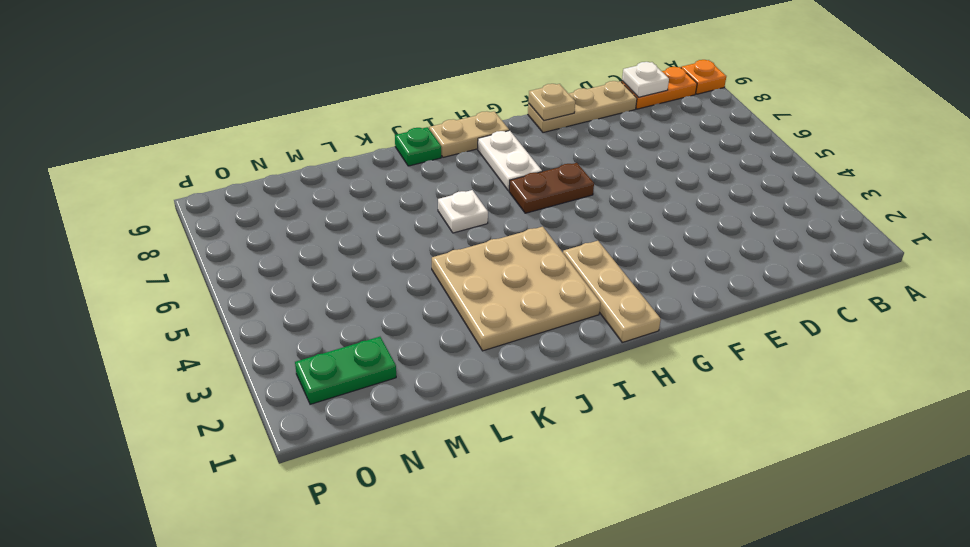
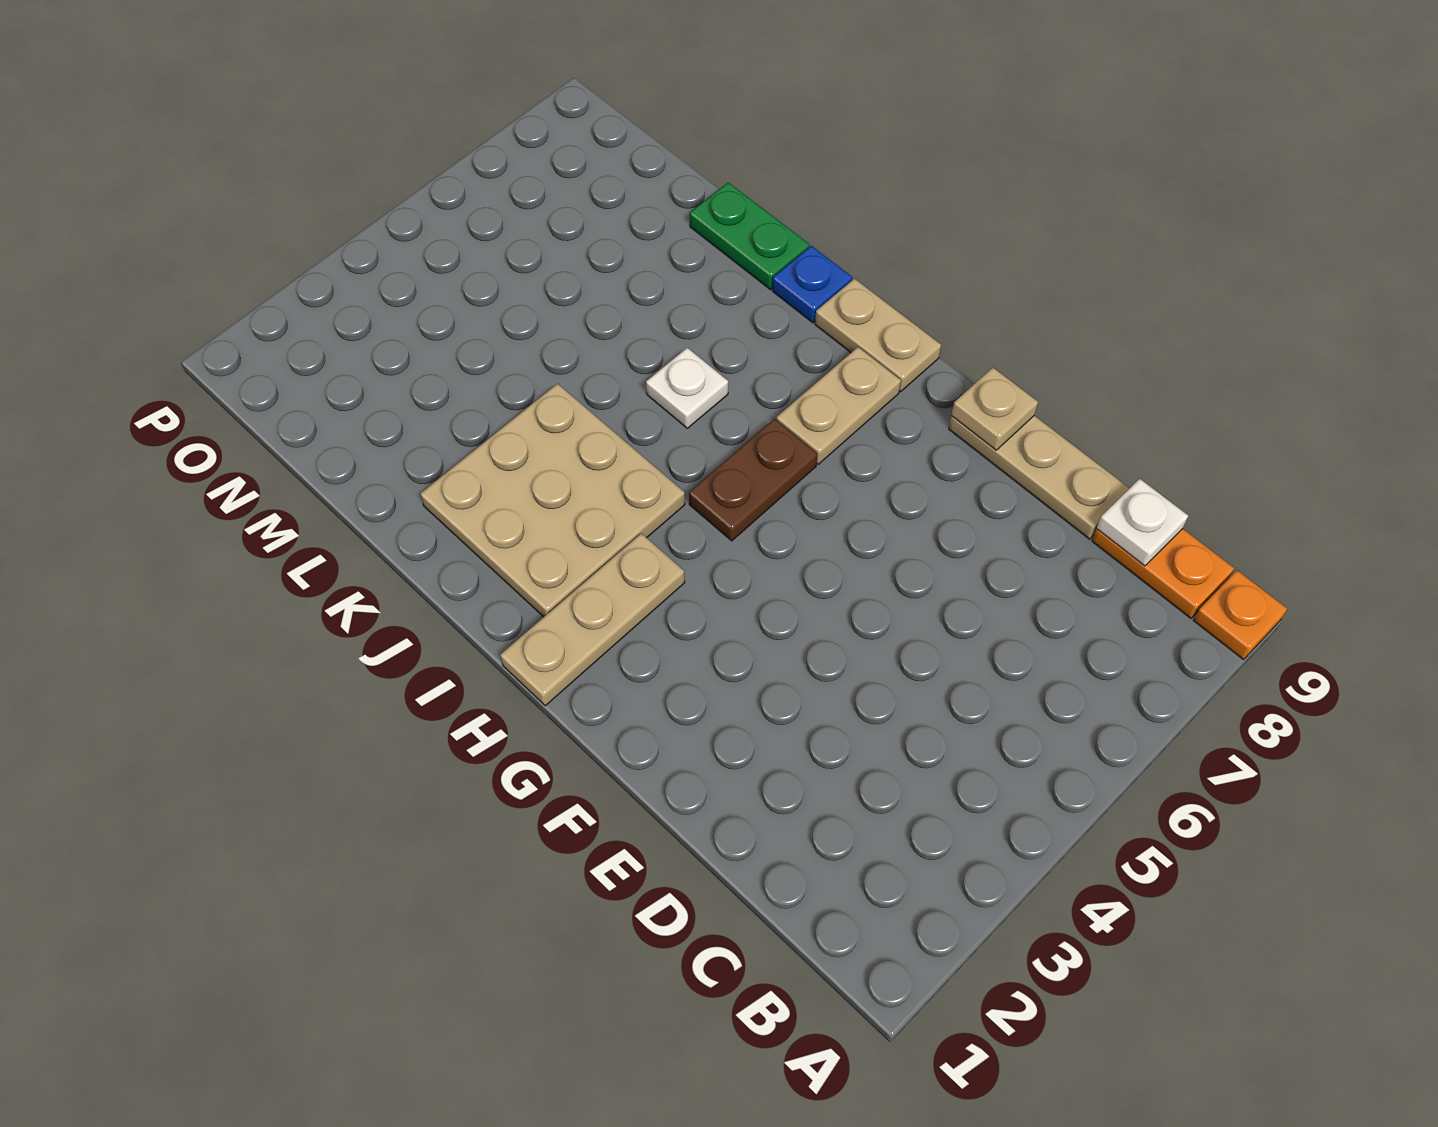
brown 1x2 plate [509,163,594,213] -> brown 1x2 plate turned to [689,419,817,541]
white 1x2 plate [478,131,542,191] -> tan 1x2 plate [776,347,901,464]
green 1x1 plate [395,127,441,166] -> blue 1x1 plate [772,246,852,323]
green 1x2 plate [295,337,396,404] -> green 1x2 plate moved to [690,182,809,289]

